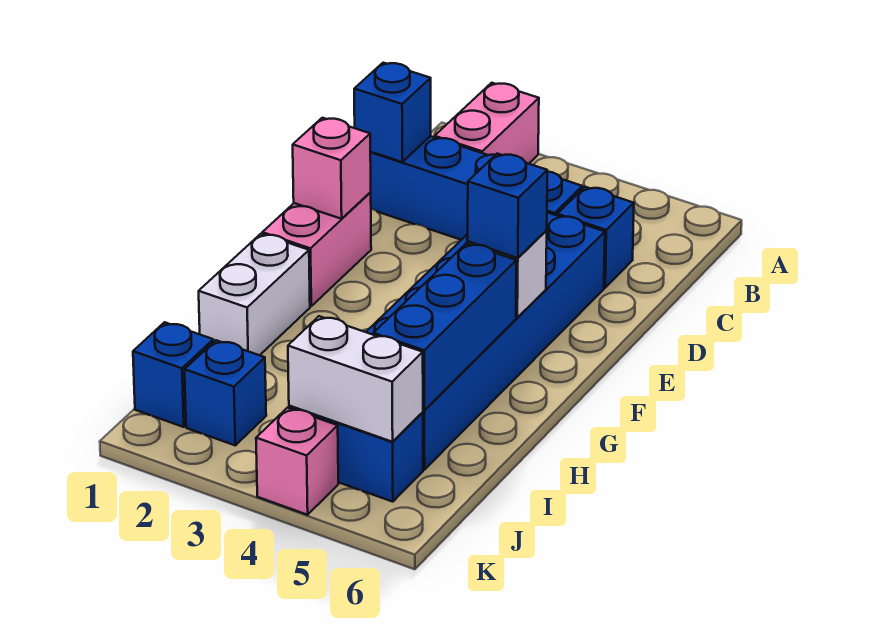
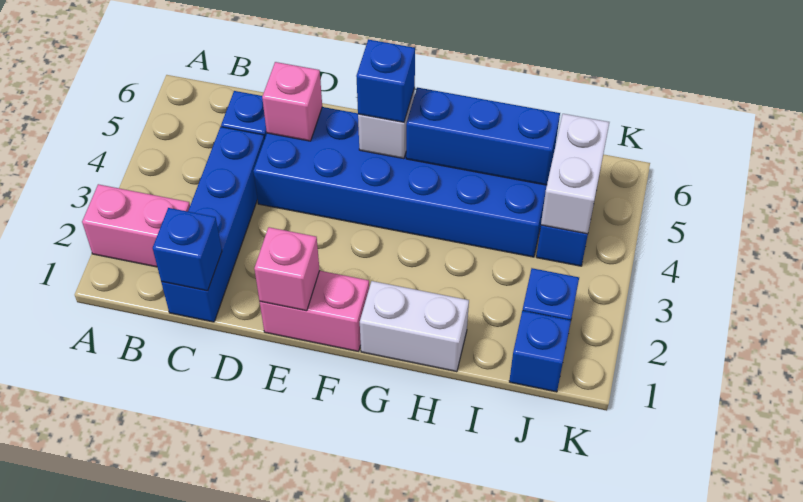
pink 1x1 brick [256,408,338,515] -> pink 1x1 brick moved to [262,62,322,141]

